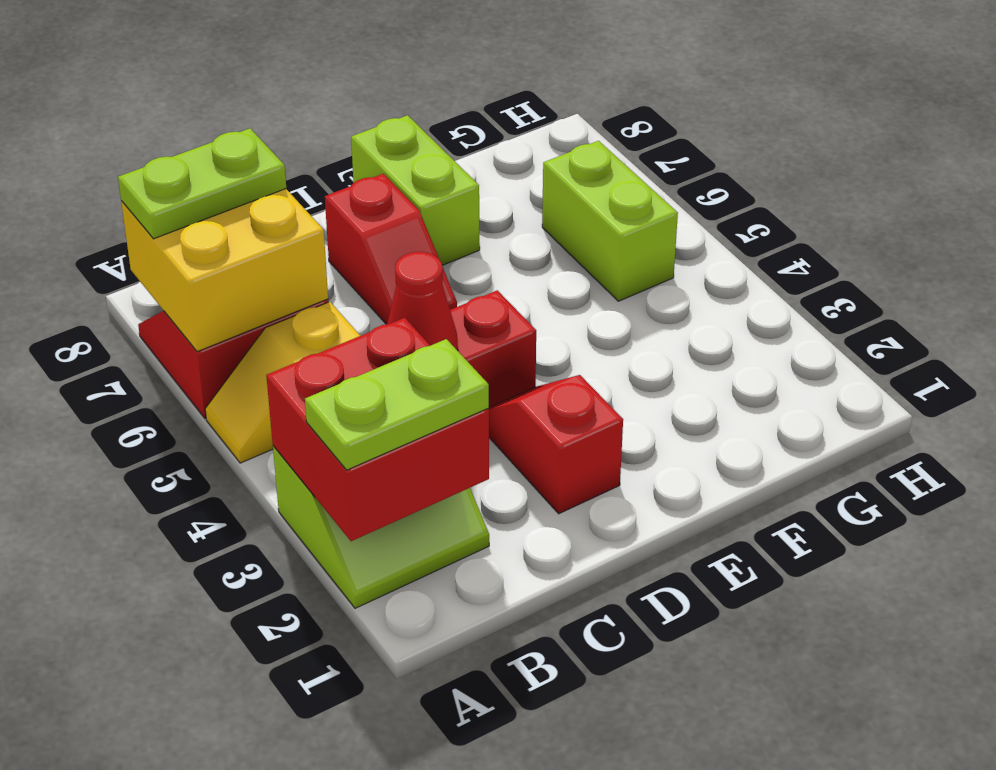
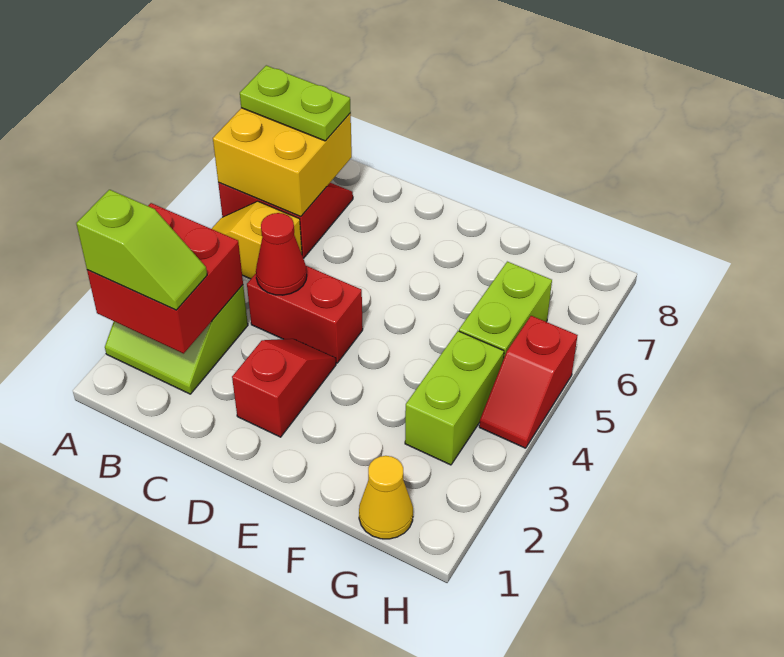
lime 1x2 plate [305,339,489,470] -> lime 1x2 slope [76,190,207,310]
red 1x2 slope [325,174,457,324] -> red 1x2 slope moved to [479,316,578,448]
lime 1x2 brick [351,115,480,265] -> lime 1x2 brick moved to [405,331,504,465]
none -> yellow 1x1 cone [359,456,413,539]

